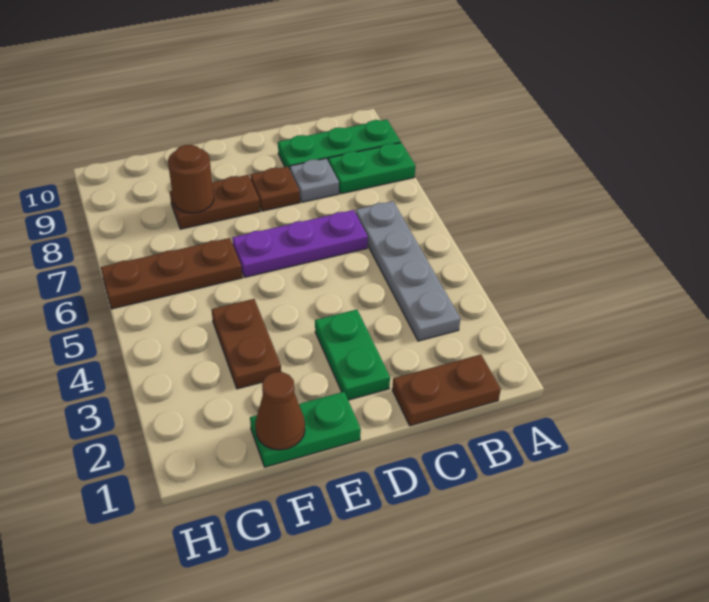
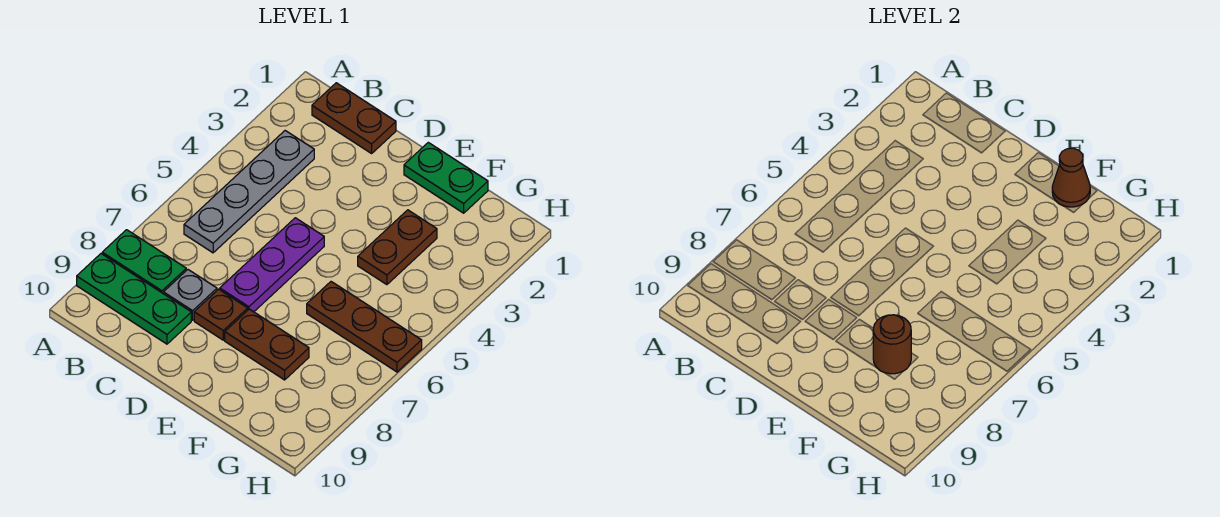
purple 1x3 plate [232,210,368,277] -> purple 1x3 plate turned to [220,218,324,312]
green 1x2 plate [315,310,390,400] -> none

